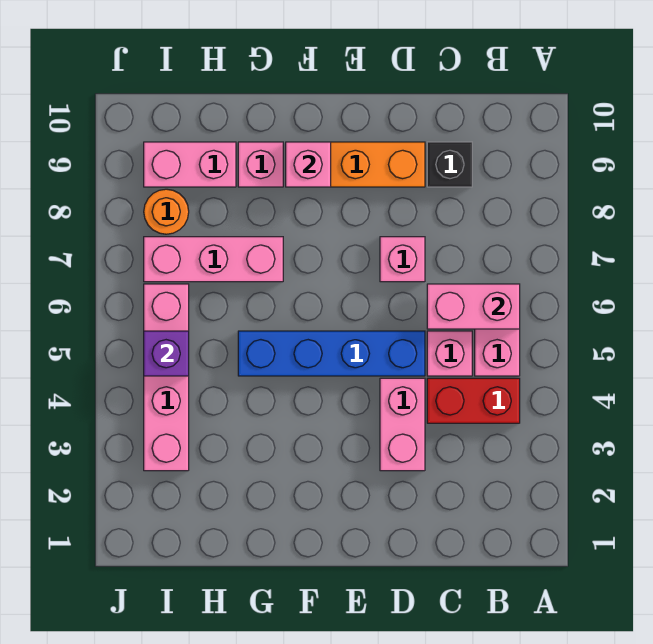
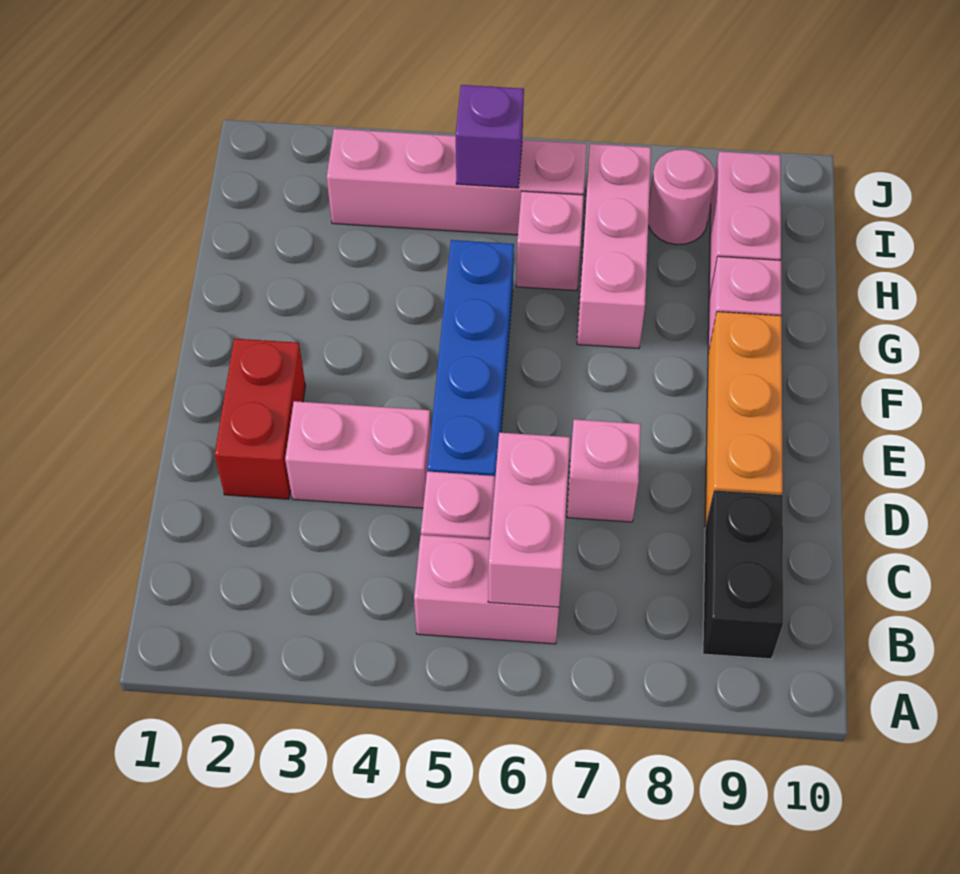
red 1x2 brick [427,378,520,423] -> red 1x2 brick moved to [215,338,305,499]
black 1x1 brick [427,142,472,187] -> black 1x2 brick [703,490,783,659]
pink 1x1 brick [286,142,331,187] -> pink 1x1 brick moved to [516,191,584,291]
orange 1x1 round brick [144,189,189,234] -> pink 1x1 round brick [648,149,715,245]

